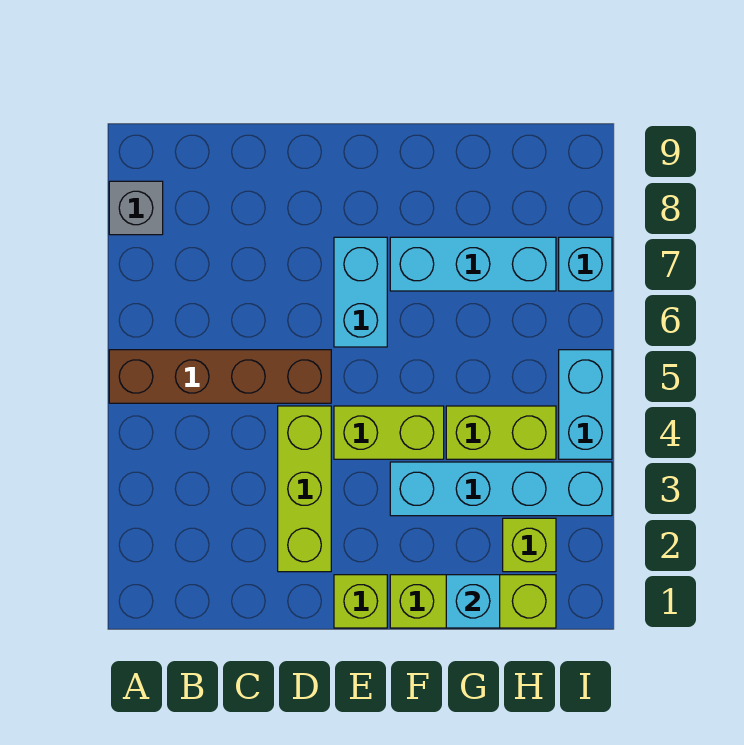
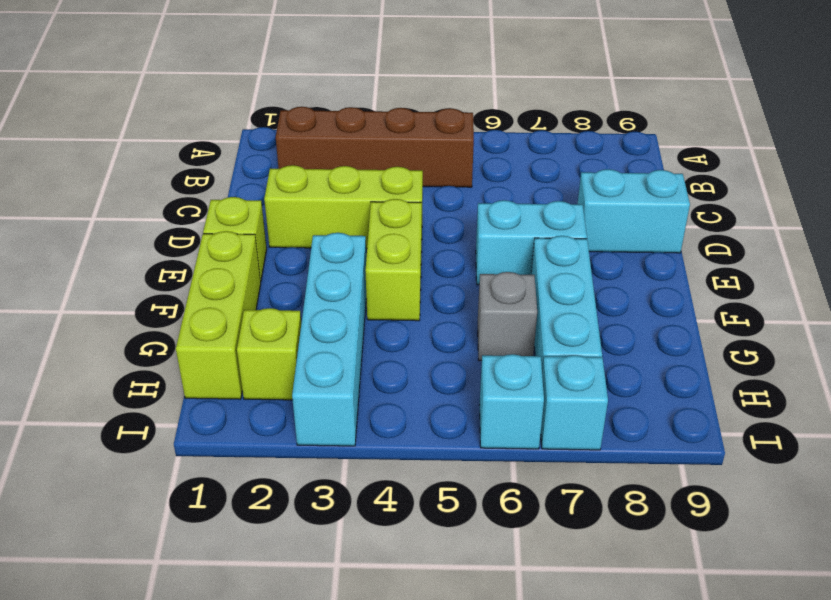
brown 1x4 brick [109,350,331,403] -> brown 1x4 brick turned to [276,107,474,187]
grey 1x1 brick [109,181,163,235] -> grey 1x1 brick moved to [478,272,537,361]
cyan 1x1 brick [446,575,500,628] -> cyan 1x1 brick moved to [480,354,544,449]
lime 1x2 brick [446,406,556,459] -> none
cyan 1x2 brick [559,350,612,459] -> cyan 1x2 brick moved to [578,169,690,253]

